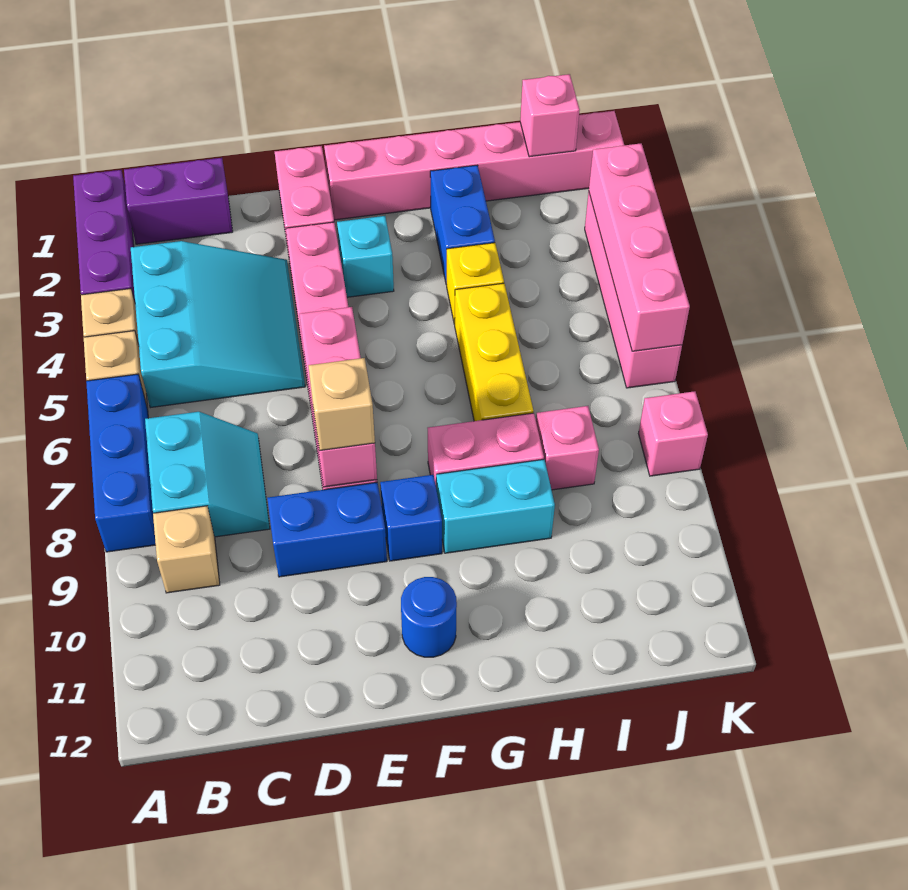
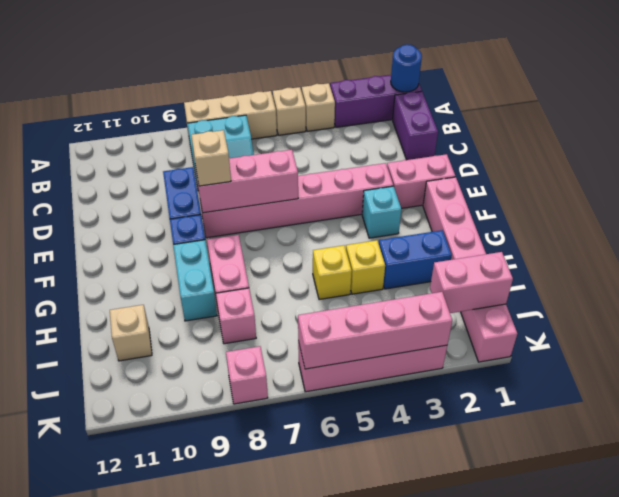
blue 1x3 brick [86,374,156,552] -> tan 1x3 brick [184,91,277,140]
cyan 3x3 slope [131,241,305,408] -> none
tan 1x1 brick [153,506,220,593] -> tan 1x1 brick moved to [110,305,152,361]
blue 1x1 round brick [401,577,457,657] -> blue 1x1 round brick moved to [391,45,422,92]
yellow 1x3 brick [455,283,534,421] -> yellow 1x1 brick [313,245,352,300]
pink 1x1 brick [520,74,580,157] -> pink 1x2 brick [430,252,513,313]

